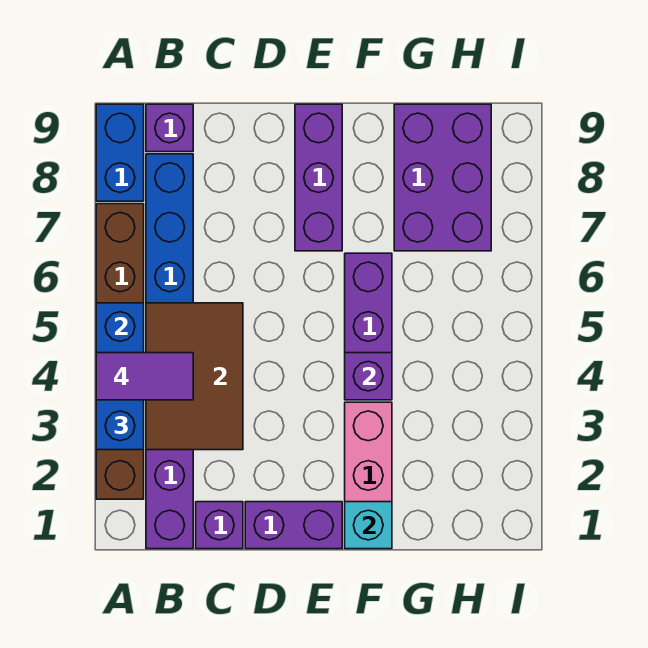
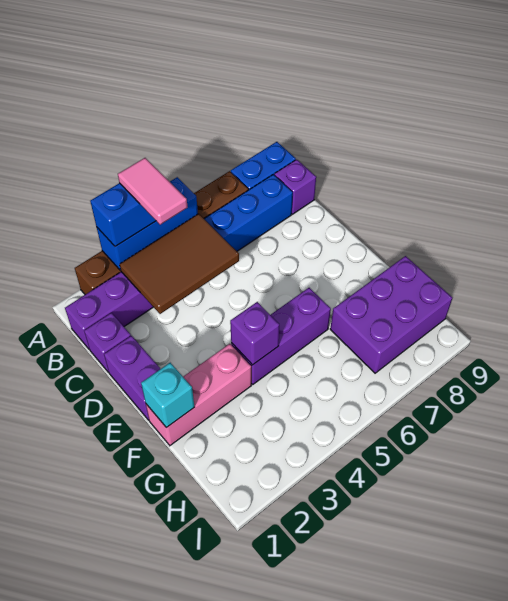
purple 1x2 tile [96,353,193,400] -> pink 1x2 tile [118,158,188,225]
purple 1x3 brick [295,104,342,251] -> none

